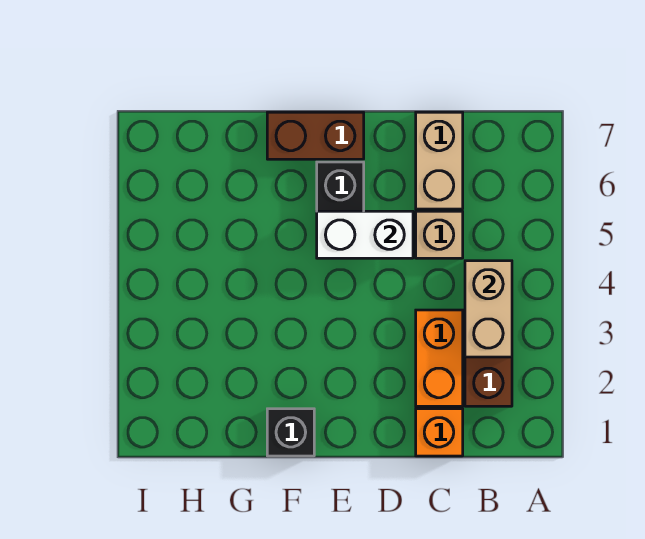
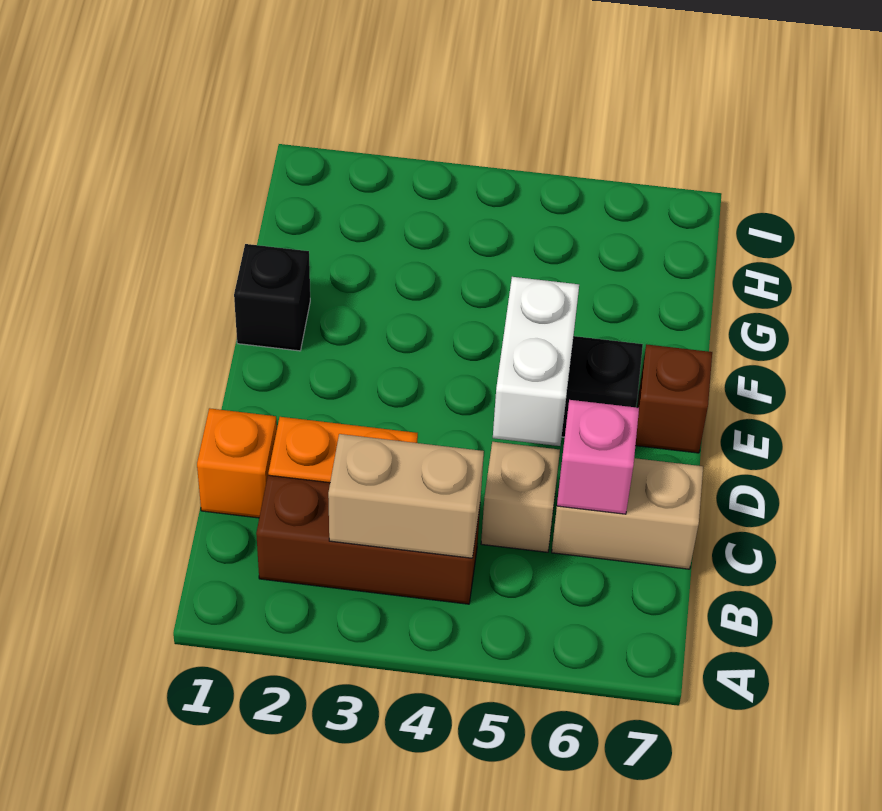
none -> pink 1x1 brick [557,400,639,514]
brown 1x2 brick [267,112,364,159] -> brown 1x1 brick [635,344,712,453]

